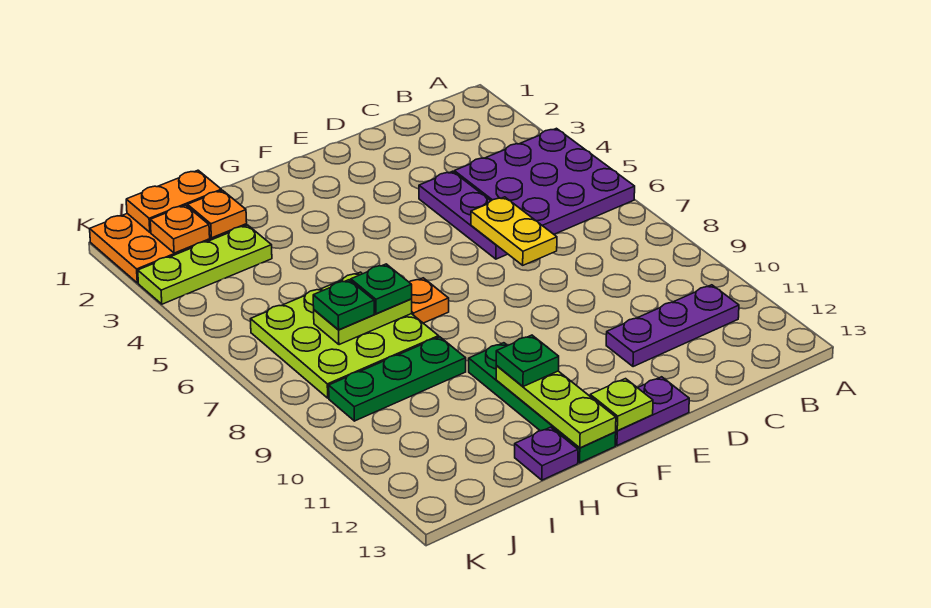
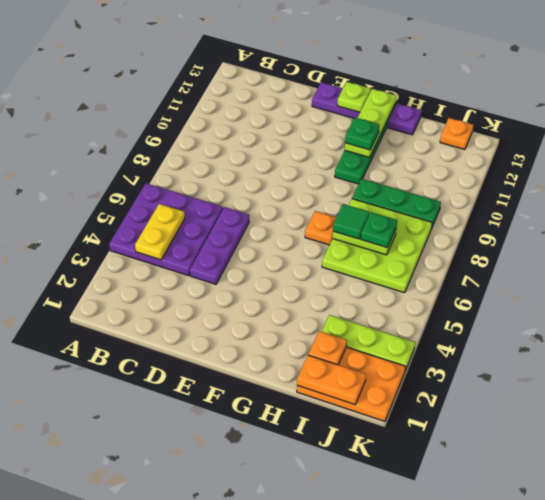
purple 1x3 plate [606,285,739,367] -> none
yellow 1x2 plate [471,197,557,265] -> yellow 1x2 plate moved to [135,204,185,260]
green 1x1 plate [351,264,412,314] -> green 1x1 tile [333,204,369,239]
orange 1x1 plate [150,205,210,253] -> orange 1x1 plate moved to [440,118,473,150]

